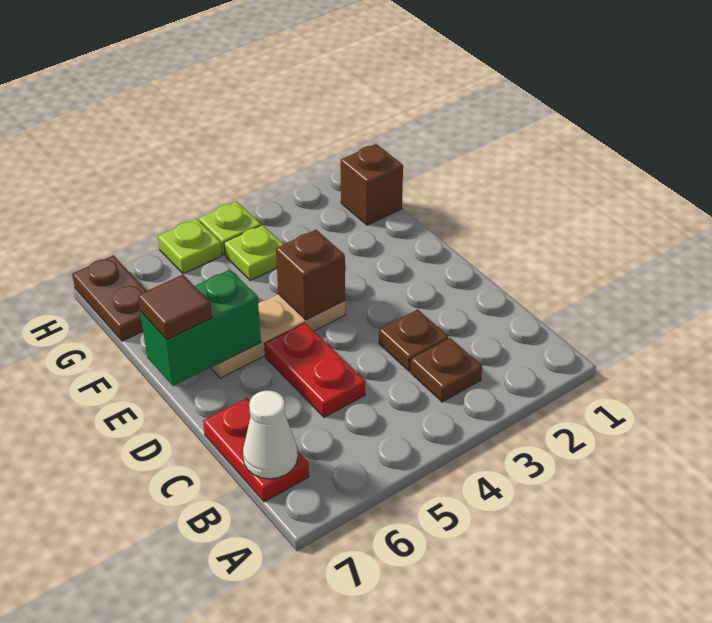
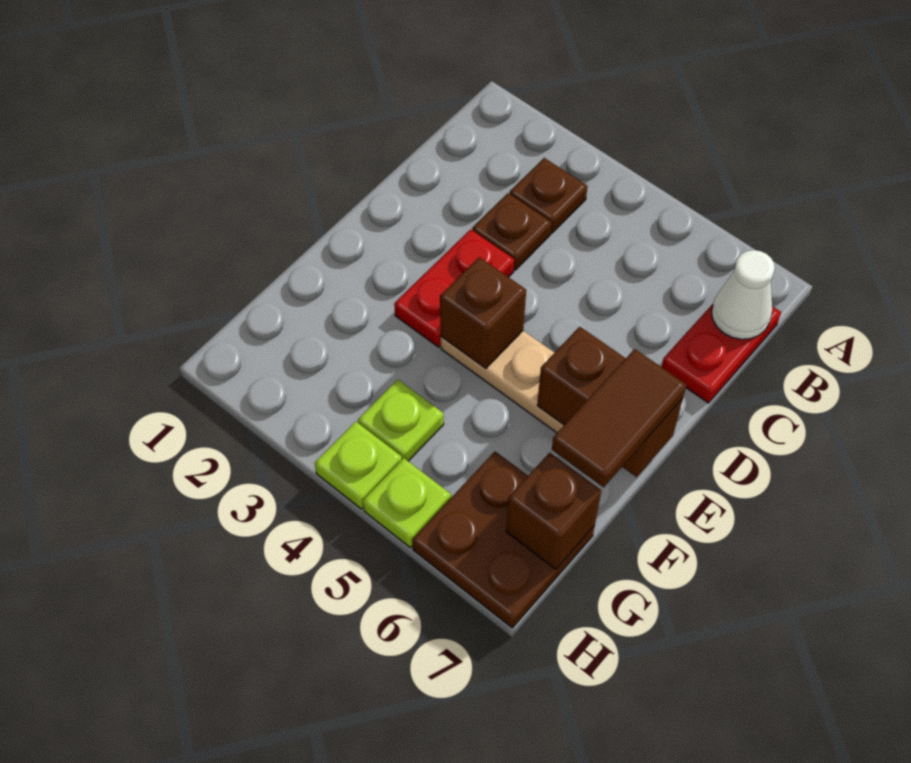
red 1x2 plate [264,323,365,417] -> red 1x2 plate moved to [394,229,514,347]
green 1x2 brick [140,270,261,386] -> brown 1x2 brick [537,327,683,477]
brown 1x1 tile [138,275,212,340] -> brown 1x2 tile [552,349,687,487]
brown 1x1 brick [340,144,403,225] -> brown 1x1 brick moved to [506,453,601,569]
brown 1x2 plate [72,255,147,341] -> brown 2x2 plate [412,452,595,628]

